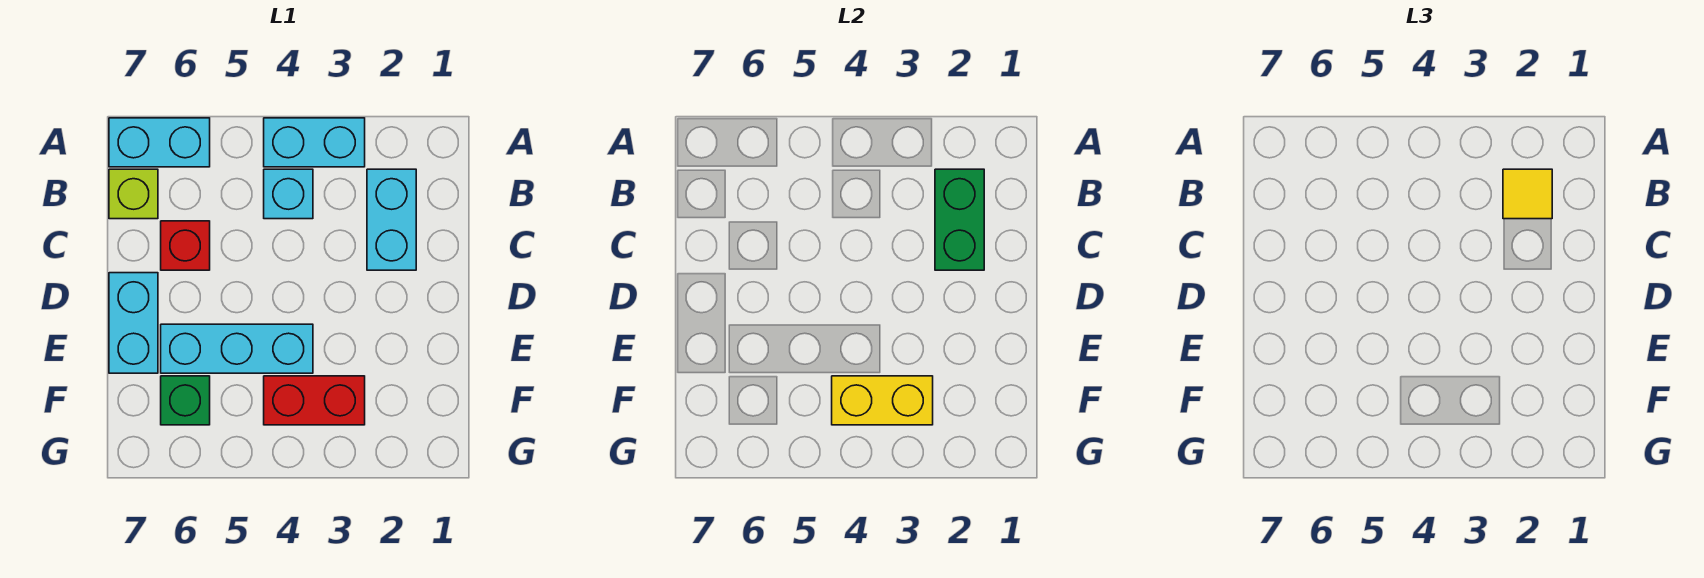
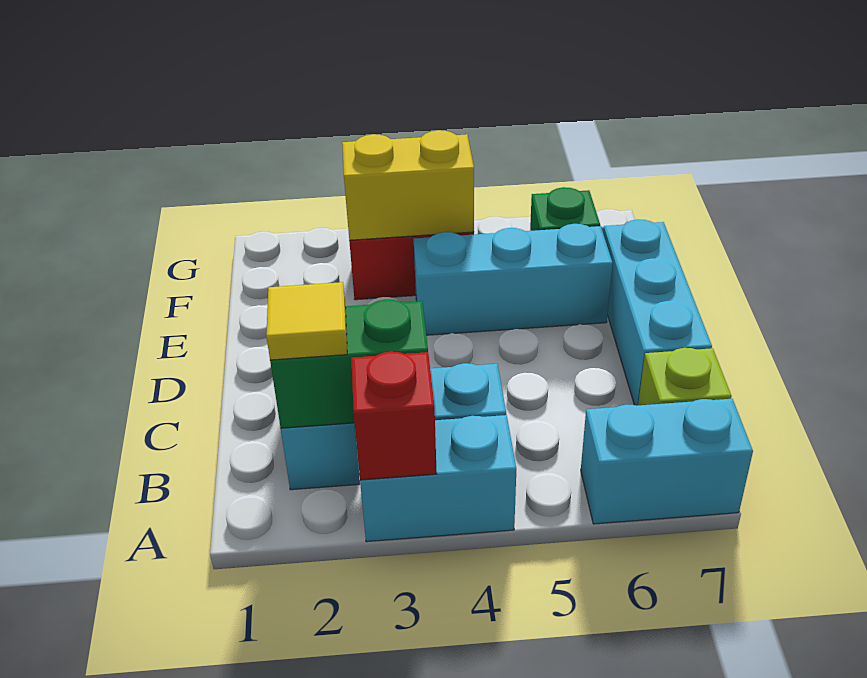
green 1x2 brick [935,169,984,270] -> green 1x2 brick turned to [270,300,428,428]
red 1x1 brick [161,221,210,270] -> red 1x1 brick moved to [351,352,437,480]
cyan 1x2 brick [109,273,158,373] -> cyan 1x3 brick [603,219,712,406]

